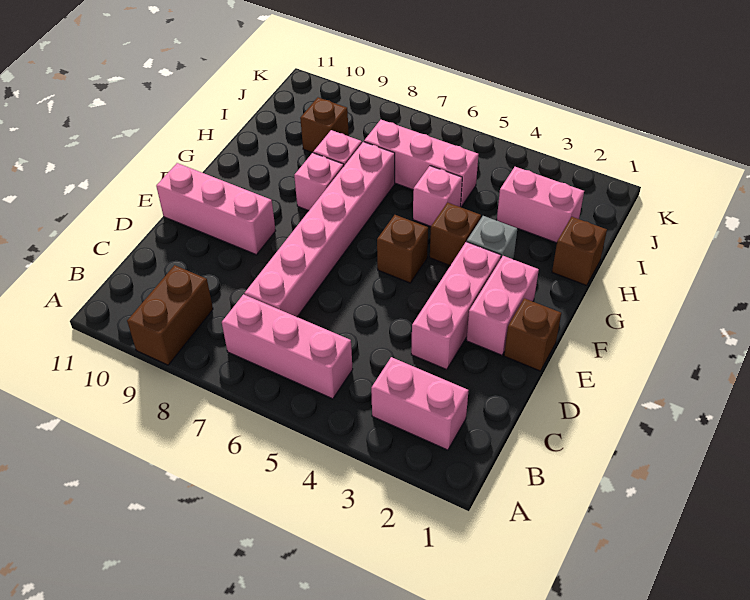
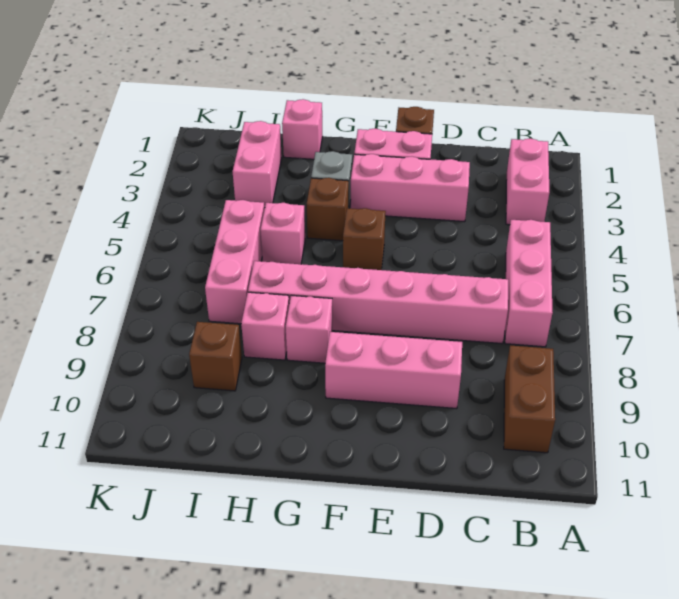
brown 1x2 brick [127,265,213,365] -> brown 1x2 brick turned to [504,345,555,453]
pink 1x3 brick [156,163,276,255] -> pink 1x3 brick turned to [325,332,462,409]
brown 1x1 brick [552,217,607,286] -> pink 1x1 brick [282,99,323,159]

